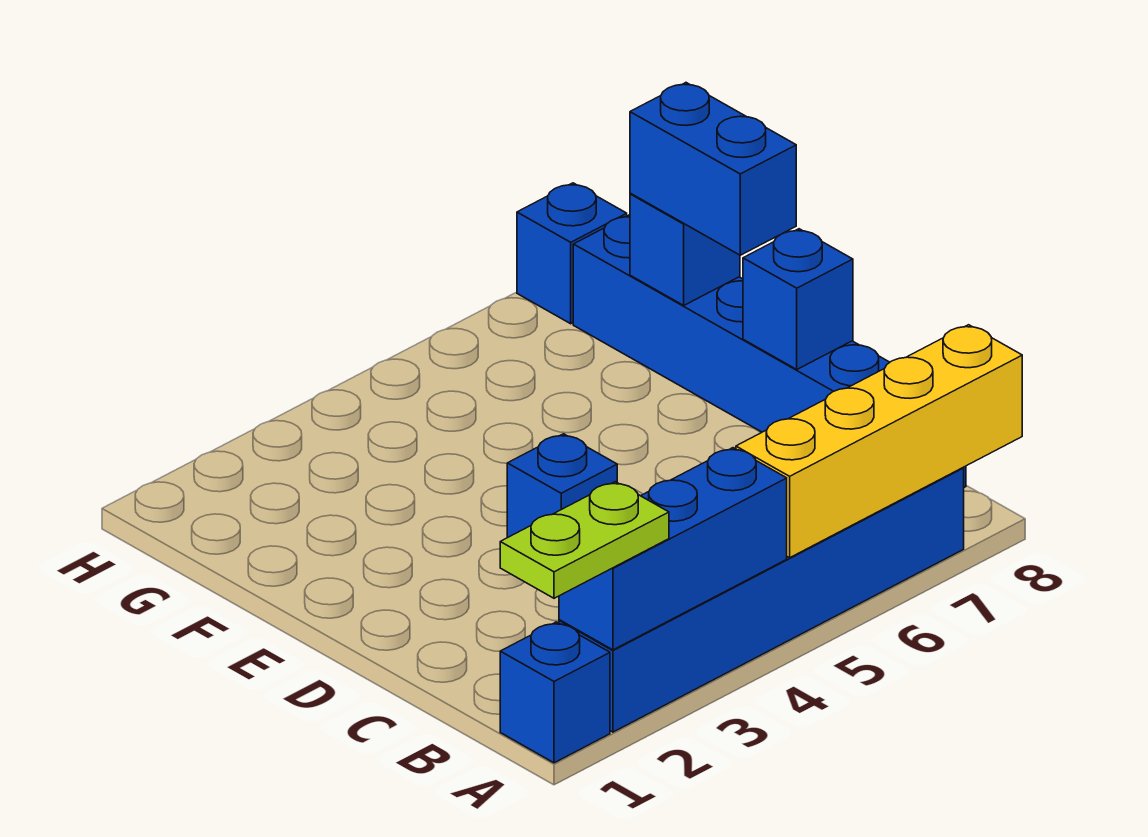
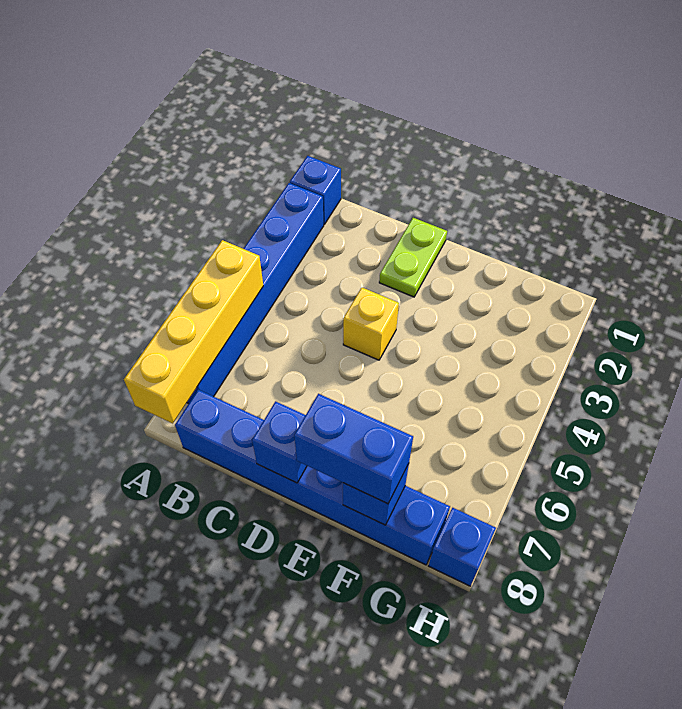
lime 1x2 plate [500,482,669,598] -> lime 1x2 plate moved to [379,218,447,297]
blue 1x3 brick [559,448,787,650] -> none
blue 1x1 brick [507,434,617,538] -> yellow 1x1 brick [343,288,399,360]

